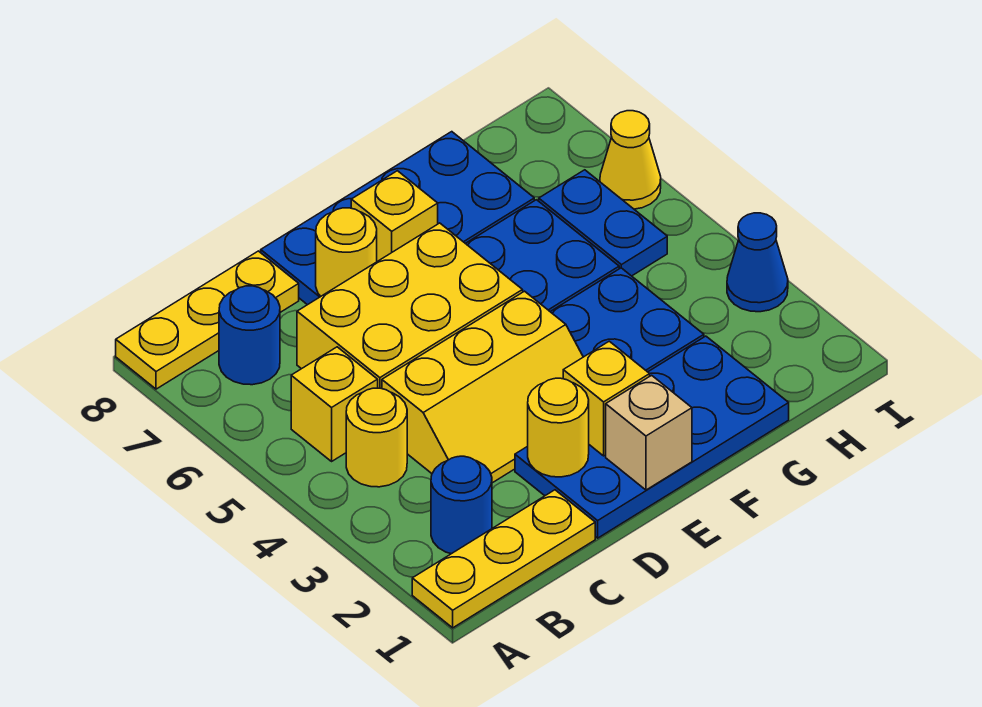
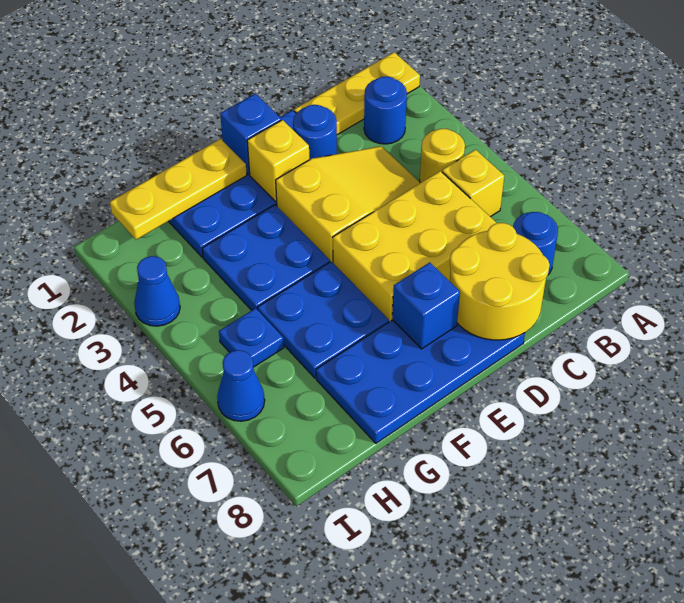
yellow 1x3 plate [116,251,299,389] -> yellow 1x3 plate moved to [110,139,247,240]
yellow 2x3 slope [382,291,583,483] -> yellow 2x3 slope turned to [276,146,420,263]
yellow 1x1 round brick [528,378,589,477] -> blue 1x1 round brick [293,105,337,160]
yellow 1x1 round brick [316,208,377,296] -> yellow 2x2 round brick [450,223,550,340]
tan 1x1 brick [606,375,692,490] -> blue 1x1 brick [220,94,281,174]
yellow 1x1 brick [351,171,438,261] -> blue 1x1 brick [392,262,460,349]
blue 1x2 plate [539,170,667,276] -> blue 1x1 plate [219,308,284,367]
yellow 1x1 cone [600,111,661,209] -> blue 1x1 cone [217,350,265,421]

